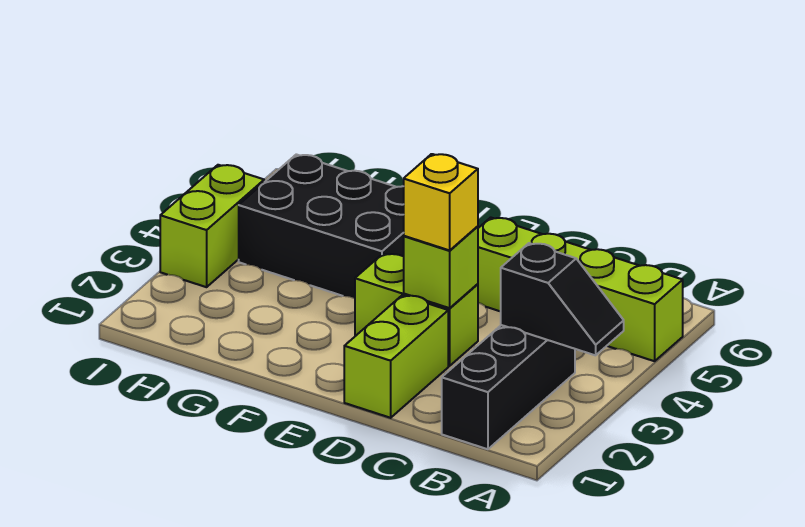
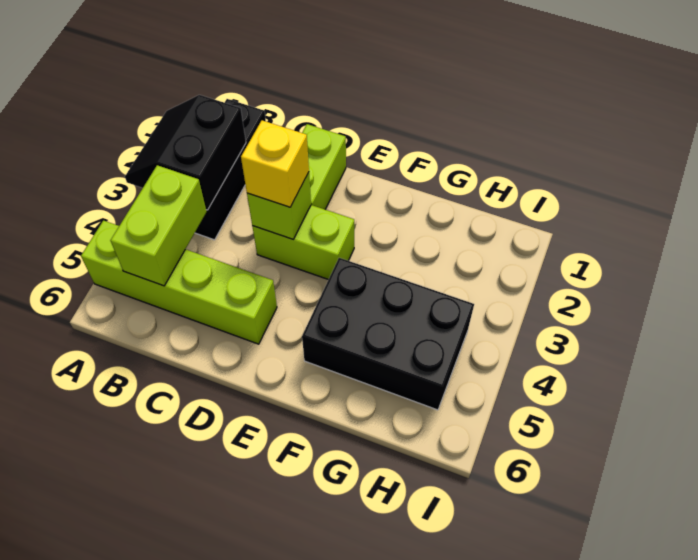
black 1x2 slope [501,243,624,355] -> black 2x2 slope [125,95,246,210]
lime 1x2 brick [160,165,264,287] -> lime 1x2 brick moved to [110,165,207,286]

